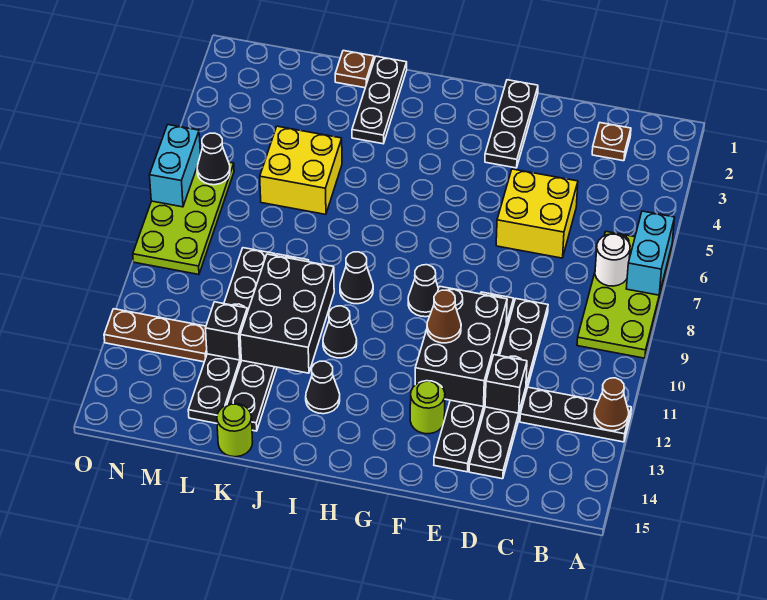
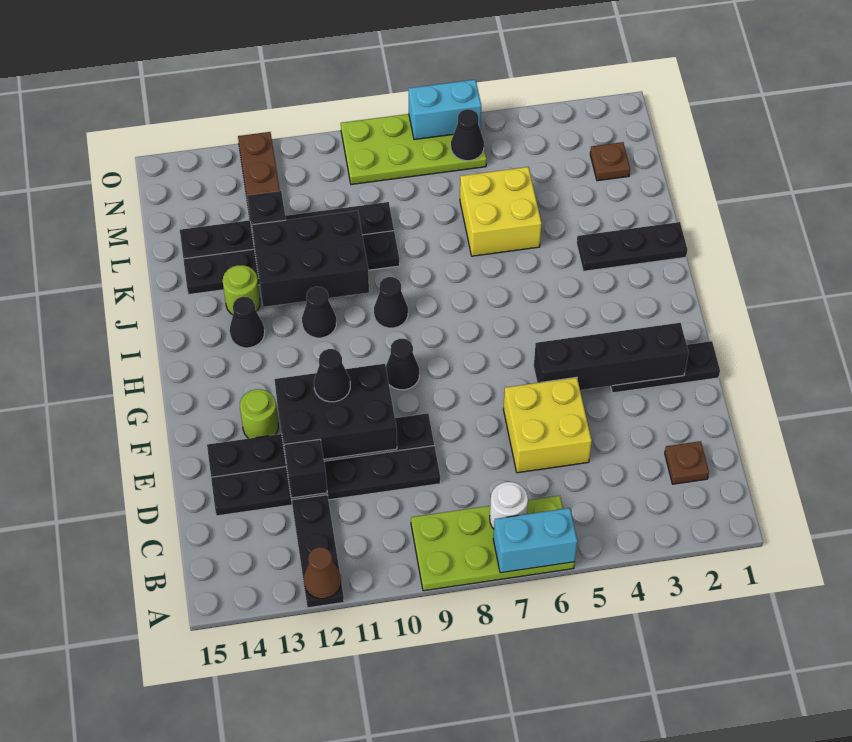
none -> black 1x4 brick [534,323,689,390]
brown 1x1 cone [427,290,461,343] -> black 1x1 cone [314,349,350,402]
brown 1x1 plate [335,51,374,88] -> brown 1x1 plate moved to [590,142,630,181]
lime 1x1 round brick [217,404,253,457] -> lime 1x1 round brick moved to [223,265,260,315]

